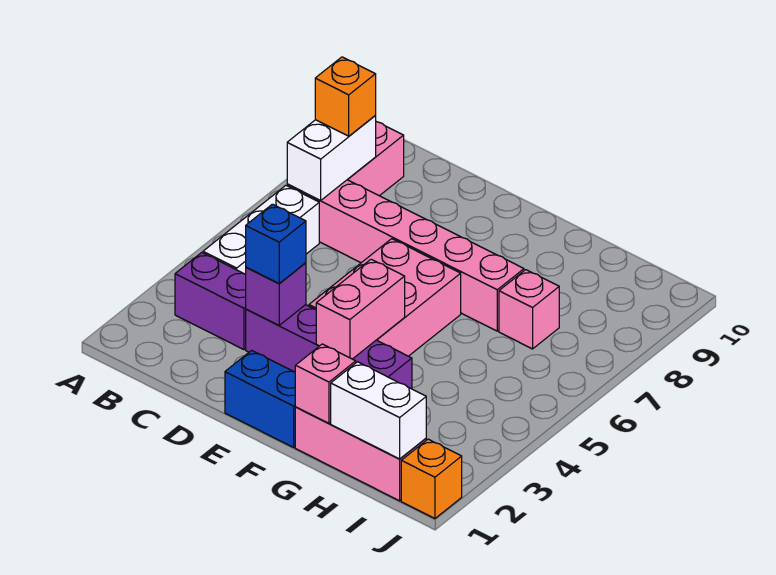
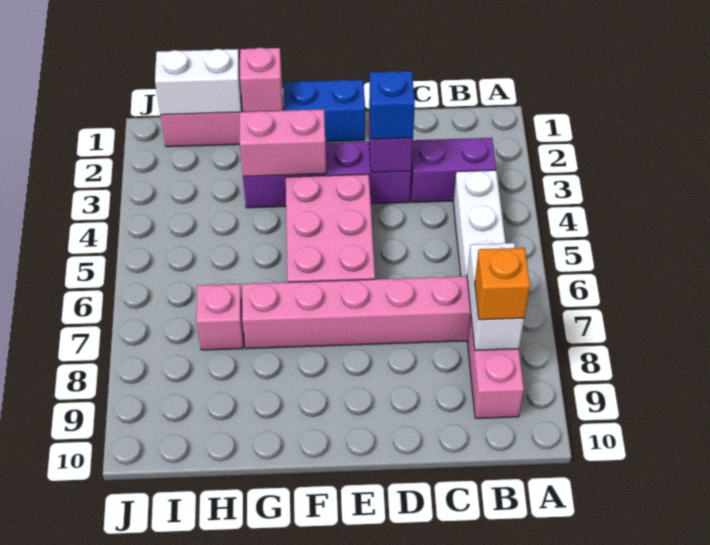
pink 1x2 brick [316,259,405,359] -> pink 1x2 brick turned to [239,109,326,176]
orange 1x1 brick [401,439,462,519] -> none

